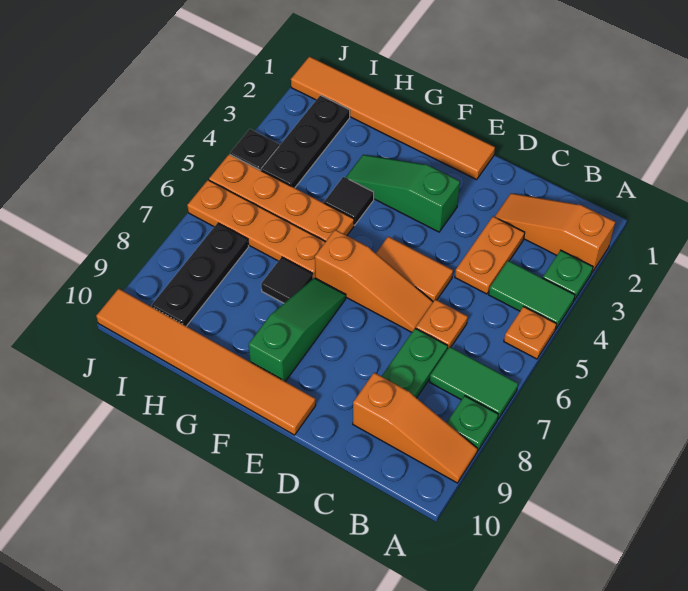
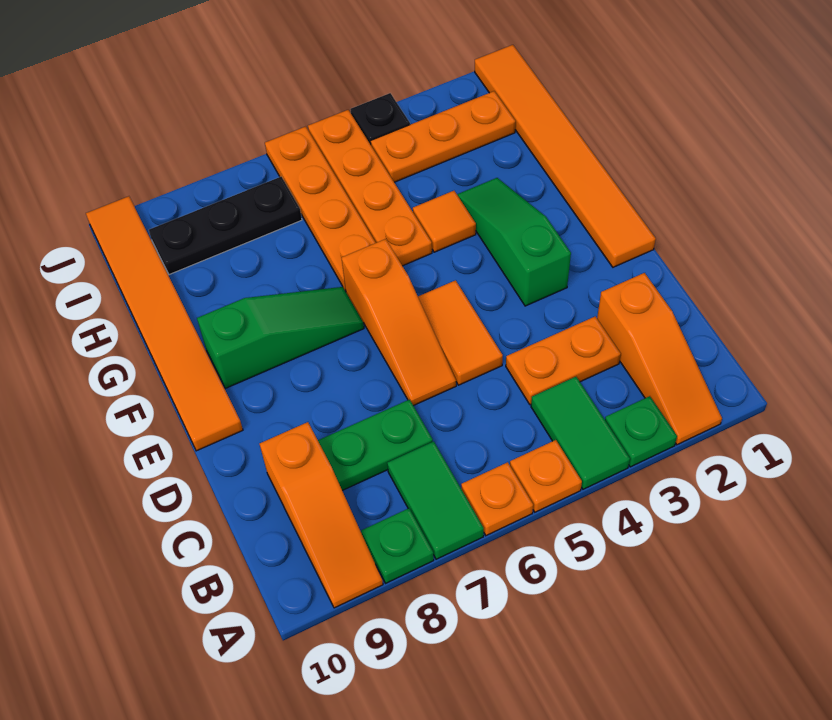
orange 1x3 slope [495,193,615,272] -> orange 1x3 slope turned to [597,273,722,445]
orange 1x1 plate [416,299,468,348] -> orange 1x1 plate moved to [461,462,533,536]
black 1x1 tile [324,177,374,225] -> orange 1x1 tile [413,191,476,252]
black 1x1 tile [261,257,313,303] -> none
black 1x3 plate [261,95,350,188] -> orange 1x3 plate [371,91,516,182]

